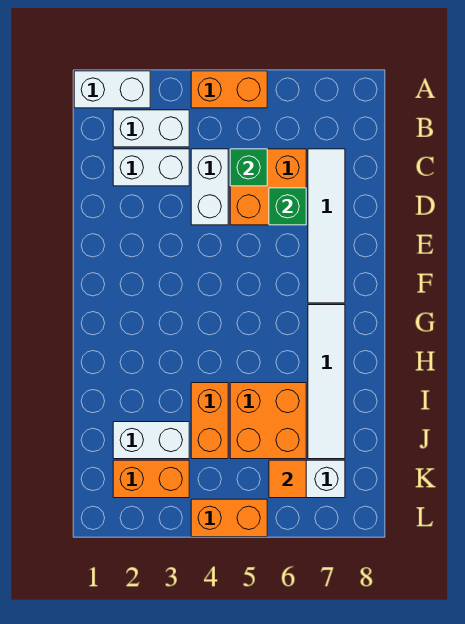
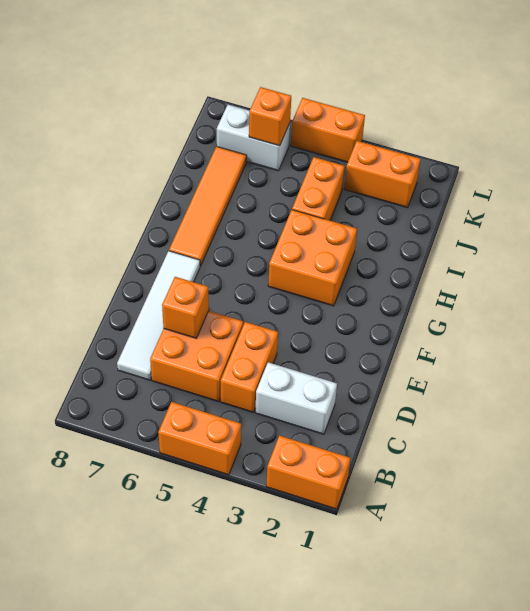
white 1x2 brick [74,71,150,108] -> orange 1x2 brick [266,436,350,509]
white 1x2 brick [113,110,189,147] -> none
white 1x2 brick [191,149,228,225] -> orange 1x2 brick [221,322,278,412]
green 1x1 brick [230,149,267,186] -> none
green 1x1 brick [269,188,306,225] -> orange 1x1 brick [162,277,209,338]
white 1x4 tile [308,305,345,459] -> orange 1x4 tile [169,146,247,266]
orange 2x2 brick [230,383,306,459] -> orange 2x2 brick moved to [268,210,357,306]
white 1x2 brick [113,422,189,459] -> none
orange 1x1 tile [269,460,306,498] -> orange 1x1 brick [249,87,291,146]

